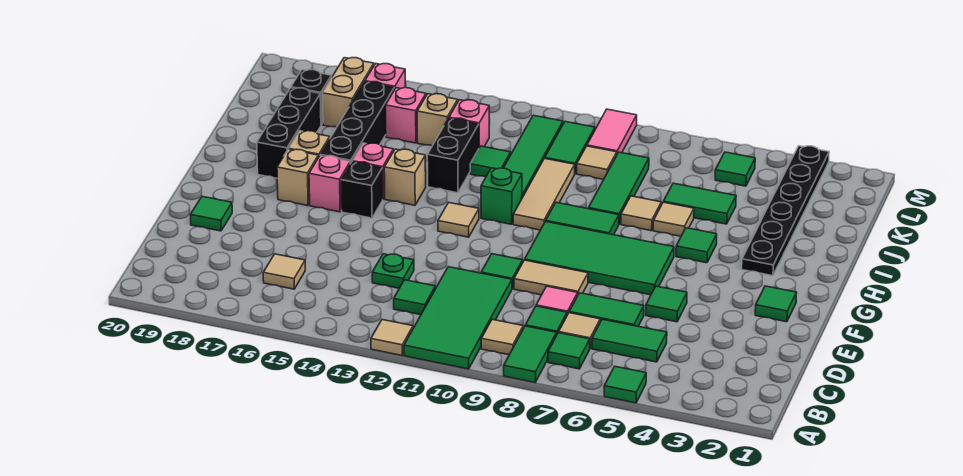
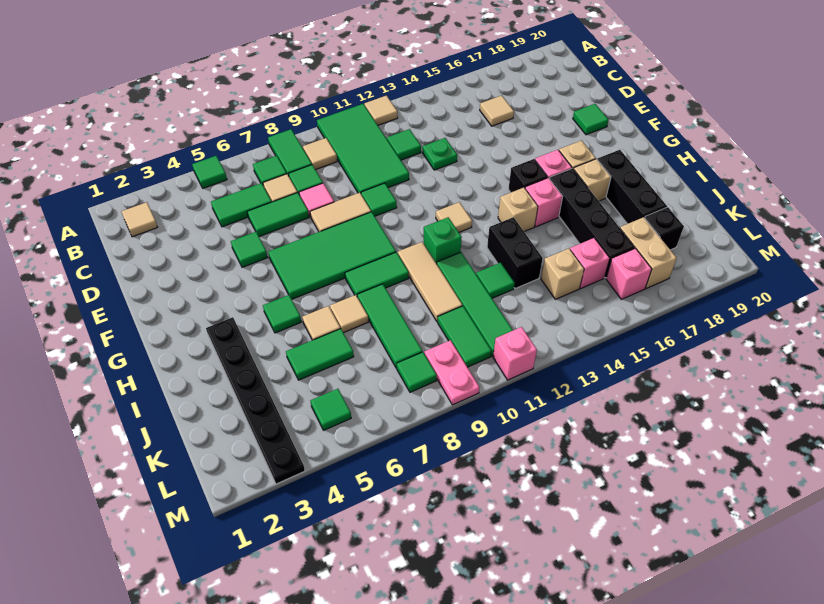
green 1x1 tile [755,286,797,322] -> green 1x1 tile moved to [397,352,437,392]
tan 1x1 tile [577,146,617,179] -> tan 1x1 tile moved to [121,202,157,237]
pink 1x1 brick [449,100,489,147] -> pink 1x1 brick moved to [493,327,537,380]
pink 1x2 tile [587,109,637,154] -> pink 1x2 plate [424,340,479,405]

